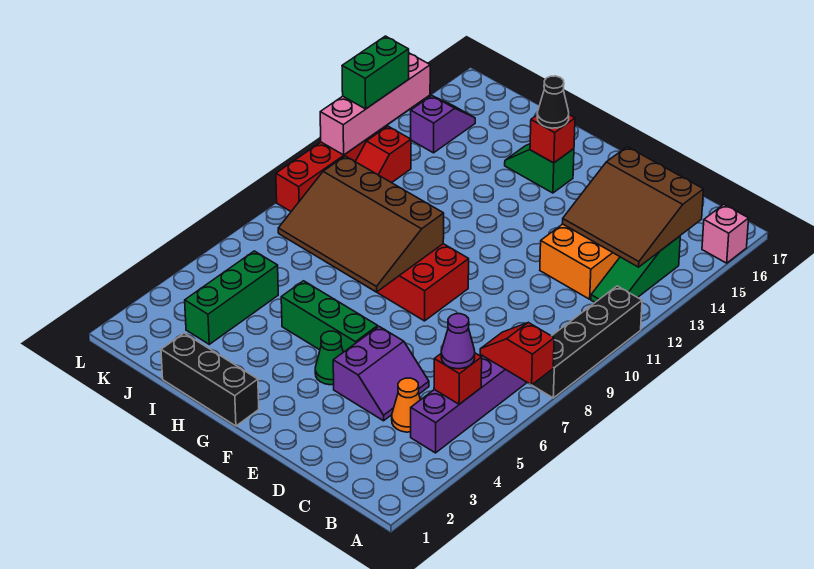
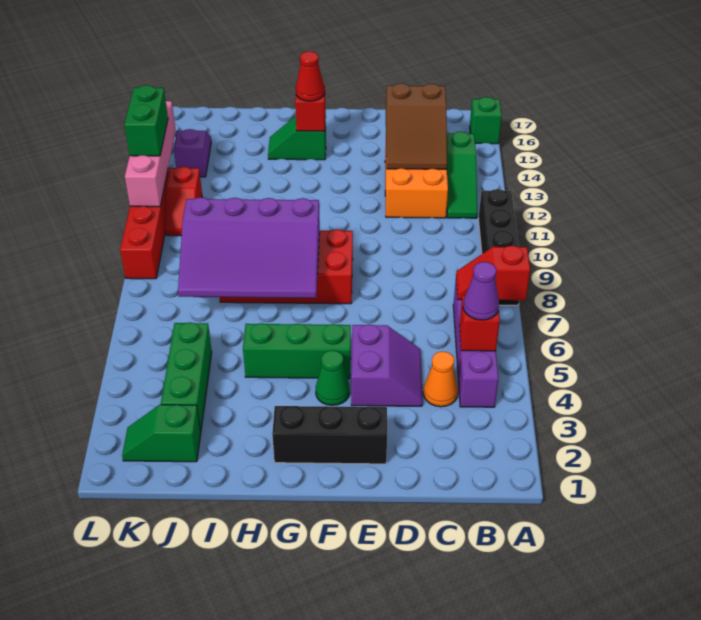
pink 1x1 brick [702,204,749,263] -> green 1x1 brick [470,97,502,144]
brown 3x3 slope [562,147,703,267] -> brown 2x3 slope [386,83,447,169]
black 1x3 brick [161,333,259,426] -> black 1x3 brick moved to [272,406,387,464]
brown 3x4 slope [278,156,444,292] -> purple 3x4 slope [178,197,320,298]
black 1x1 cone [537,76,569,128] -> red 1x1 cone [296,51,325,101]
none -> green 1x2 slope [122,405,201,462]

